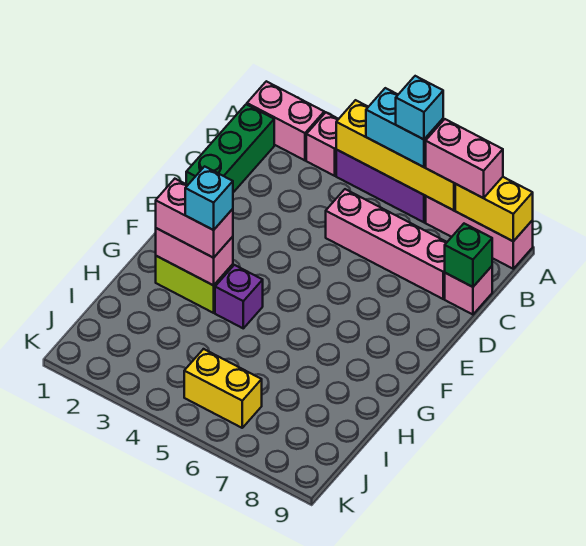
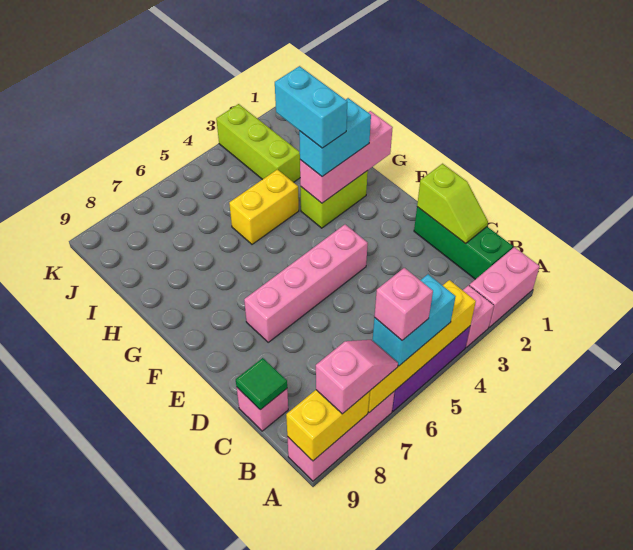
cyan 1x1 brick [396,76,443,139] -> pink 1x1 brick [374,268,433,340]
pink 1x2 brick [426,119,503,198] -> pink 1x2 slope [316,340,398,414]
none -> lime 1x2 slope [417,164,488,244]
pink 1x4 brick [326,189,447,299] -> pink 1x4 brick moved to [244,225,368,342]
green 1x1 brick [445,224,492,287] -> green 1x1 tile [236,358,287,410]
pink 1x2 brick [156,228,233,285] -> pink 1x3 brick [300,111,393,203]
pink 1x2 brick [156,179,233,258] -> cyan 1x2 brick [299,98,371,177]
cyan 1x1 brick [185,166,233,230] -> cyan 1x2 brick [275,66,347,148]
purple 1x1 brick [215,265,263,328] -> none
none -> lime 1x3 brick [216,104,300,182]
yellow 1x2 brick [184,349,262,428] -> yellow 1x2 brick moved to [229,169,299,244]

